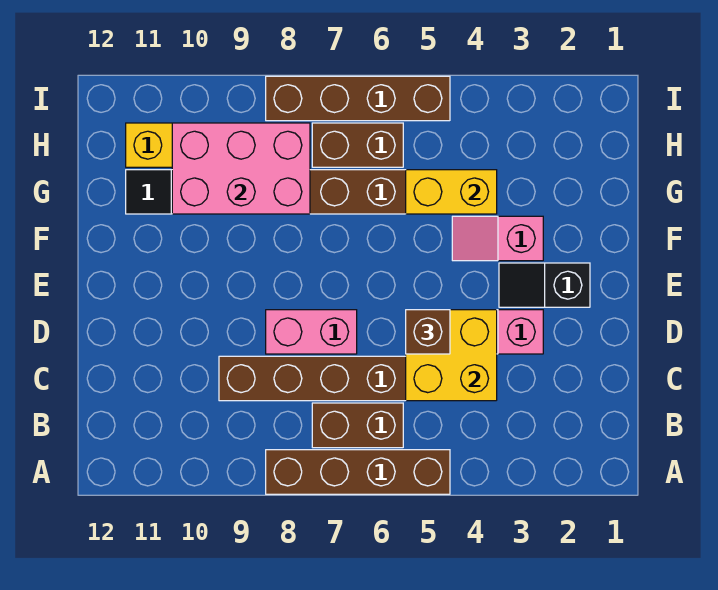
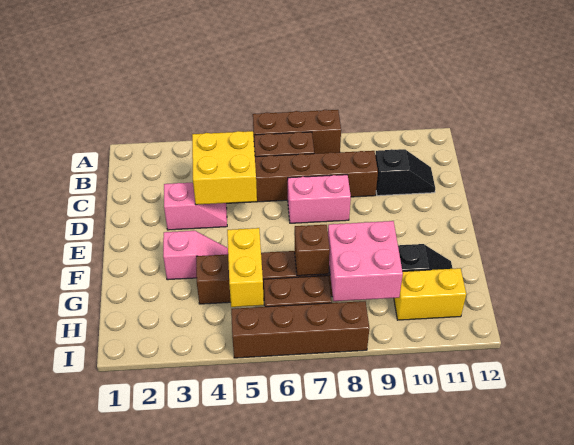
brown 1x4 brick [266,450,450,494] -> brown 1x3 brick [253,110,341,154]
brown 1x1 brick [406,310,450,354] -> brown 1x1 brick moved to [295,225,330,276]
black 1x2 slope [499,263,590,307] -> black 1x2 slope moved to [375,149,435,196]
yellow 1x2 brick [406,170,497,214] -> yellow 1x2 brick turned to [227,228,264,307]
pink 2x3 brick [172,123,310,214] -> pink 2x2 brick [328,221,403,301]

